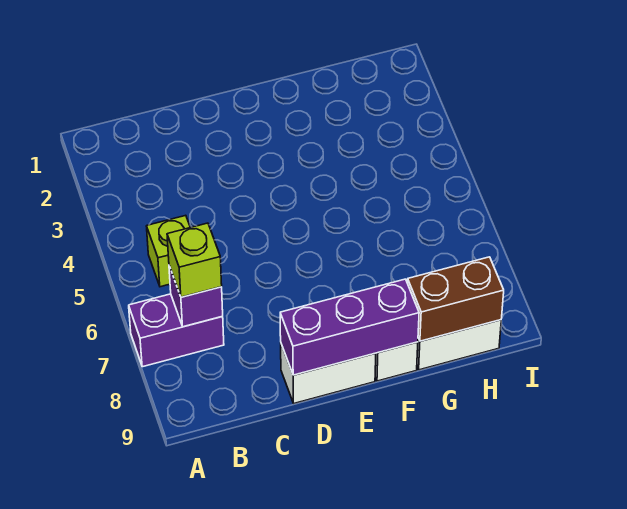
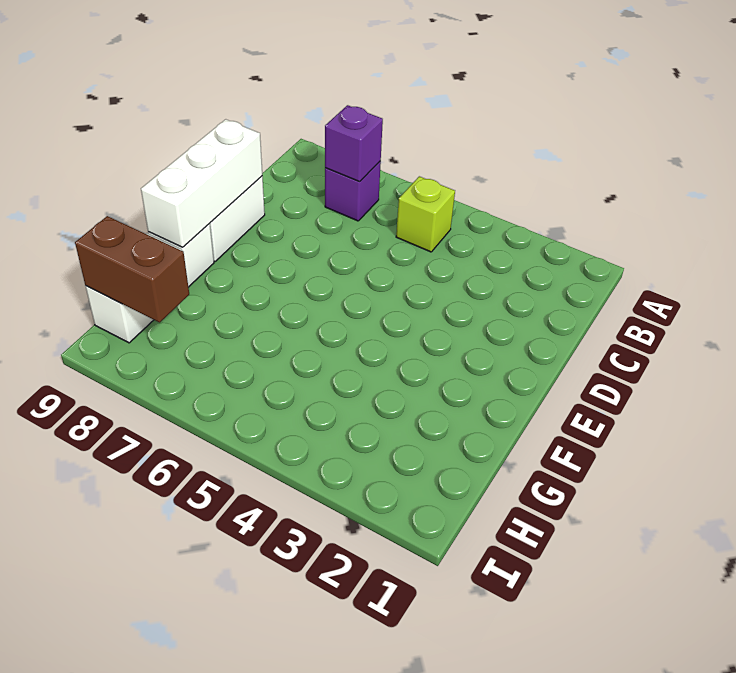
purple 1x2 brick [129,294,224,367] -> purple 1x1 brick [325,161,381,221]
lime 1x1 brick [167,223,222,297] -> none
purple 1x3 brick [280,279,419,375] -> white 1x3 brick [141,119,262,247]
brown 1x2 brick [407,257,504,341] -> brown 1x2 brick turned to [75,216,189,322]

